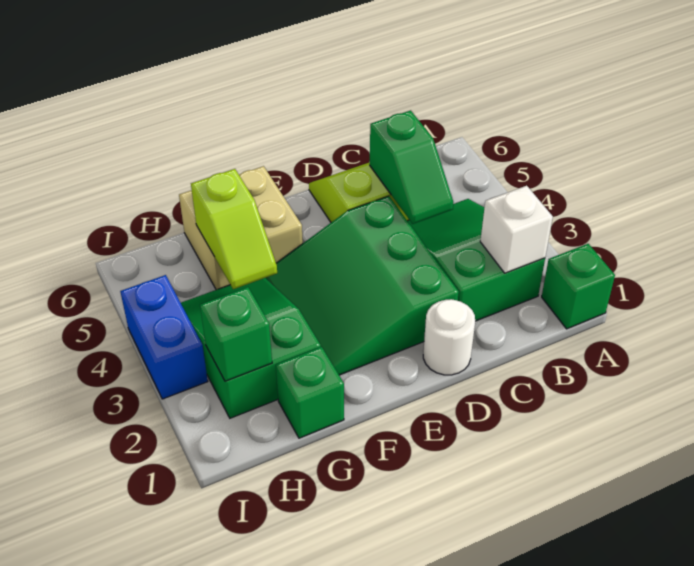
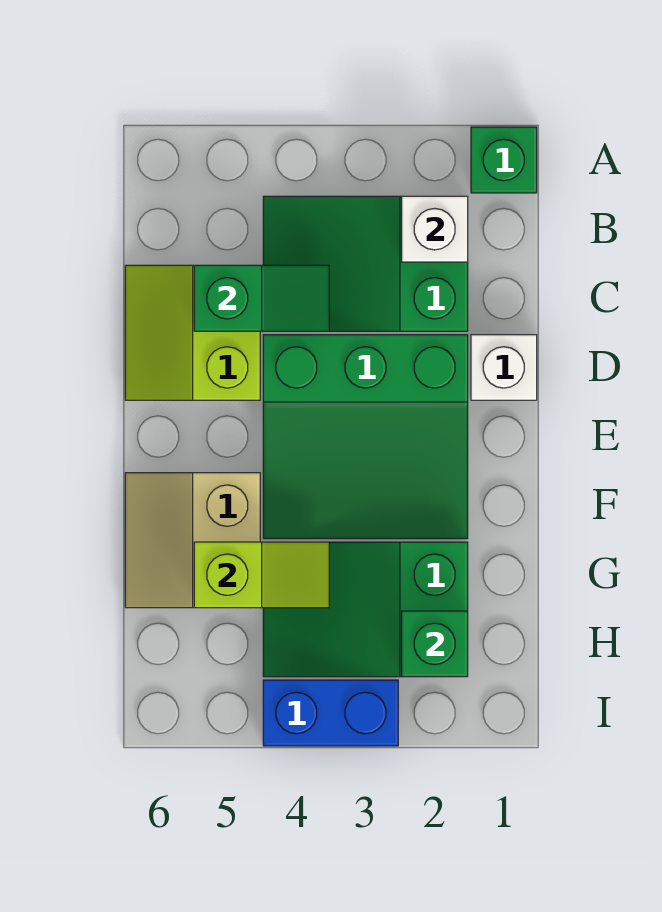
white 1x1 round brick [423,299,475,375] -> white 1x1 brick [471,335,537,400]
tan 2x2 brick [179,166,303,290] -> tan 2x2 slope [125,473,260,608]
green 1x1 brick [276,347,344,438] -> none

